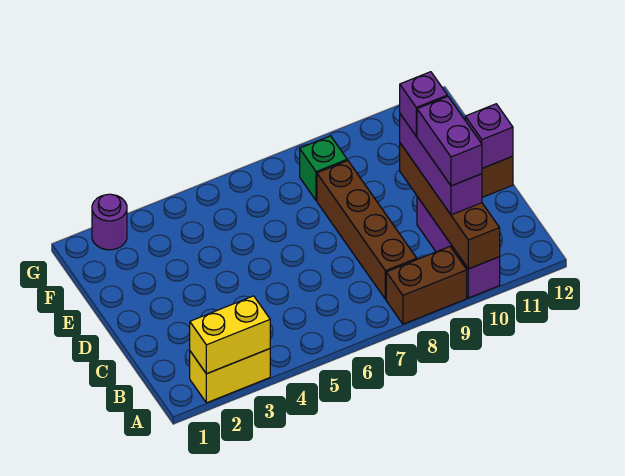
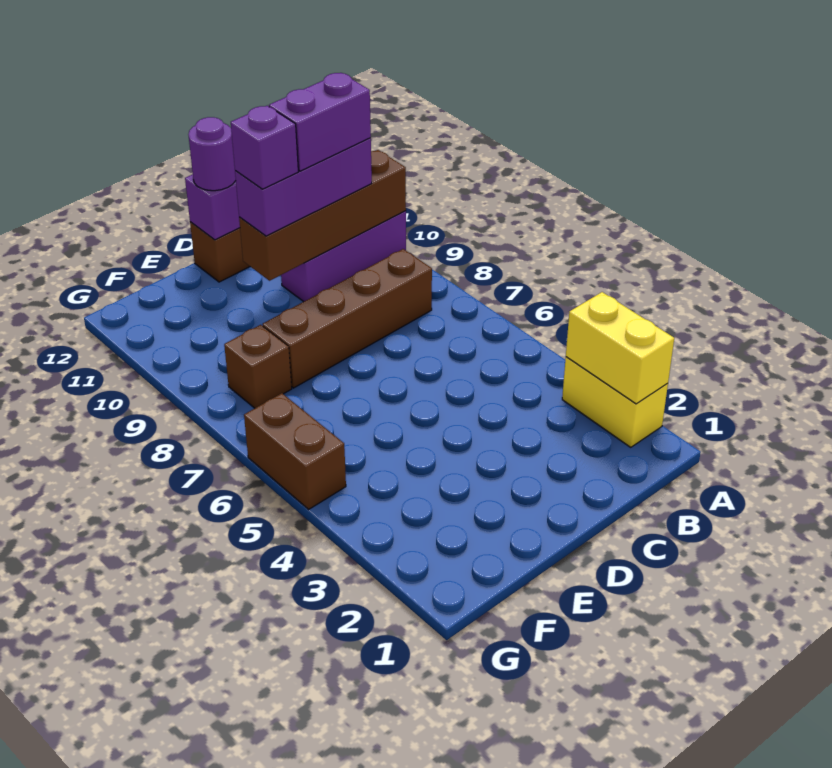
brown 1x2 brick [386,247,467,324] -> brown 1x2 brick moved to [244,393,346,509]
green 1x1 brick [300,136,347,200] -> brown 1x1 brick [224,325,292,408]
purple 1x1 round brick [92,194,127,250] -> purple 1x1 round brick moved to [188,117,236,191]

